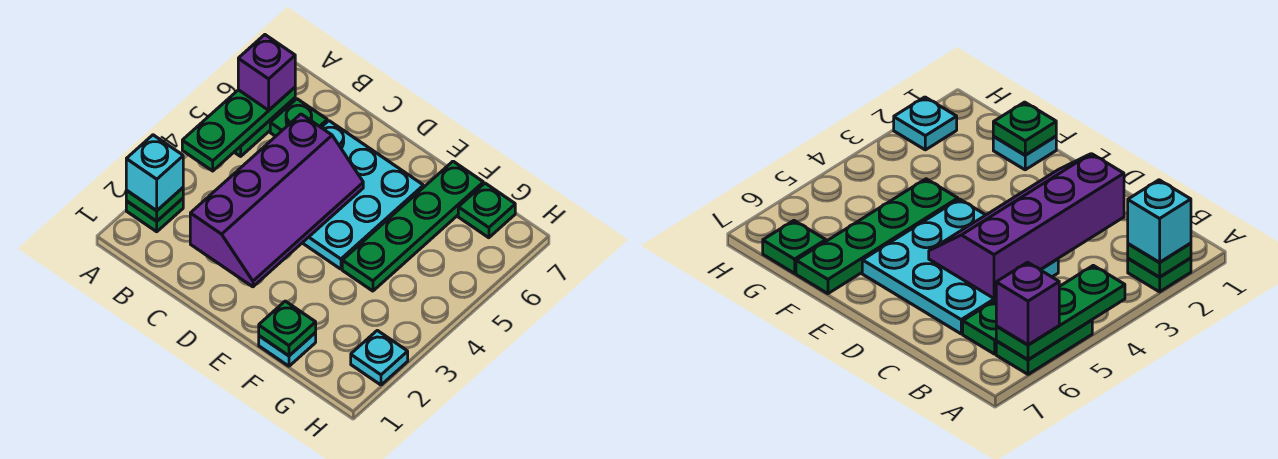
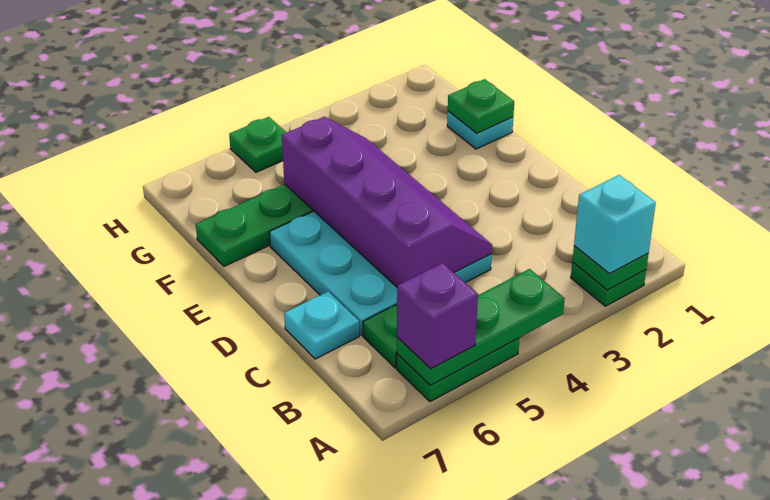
purple 2x4 slope [190,114,363,287] -> purple 2x4 slope turned to [282,117,492,287]
green 1x1 plate [458,183,515,238] -> green 1x1 plate moved to [229,117,287,172]
cyan 1x1 plate [351,330,408,385] -> cyan 1x1 plate moved to [284,291,359,359]

